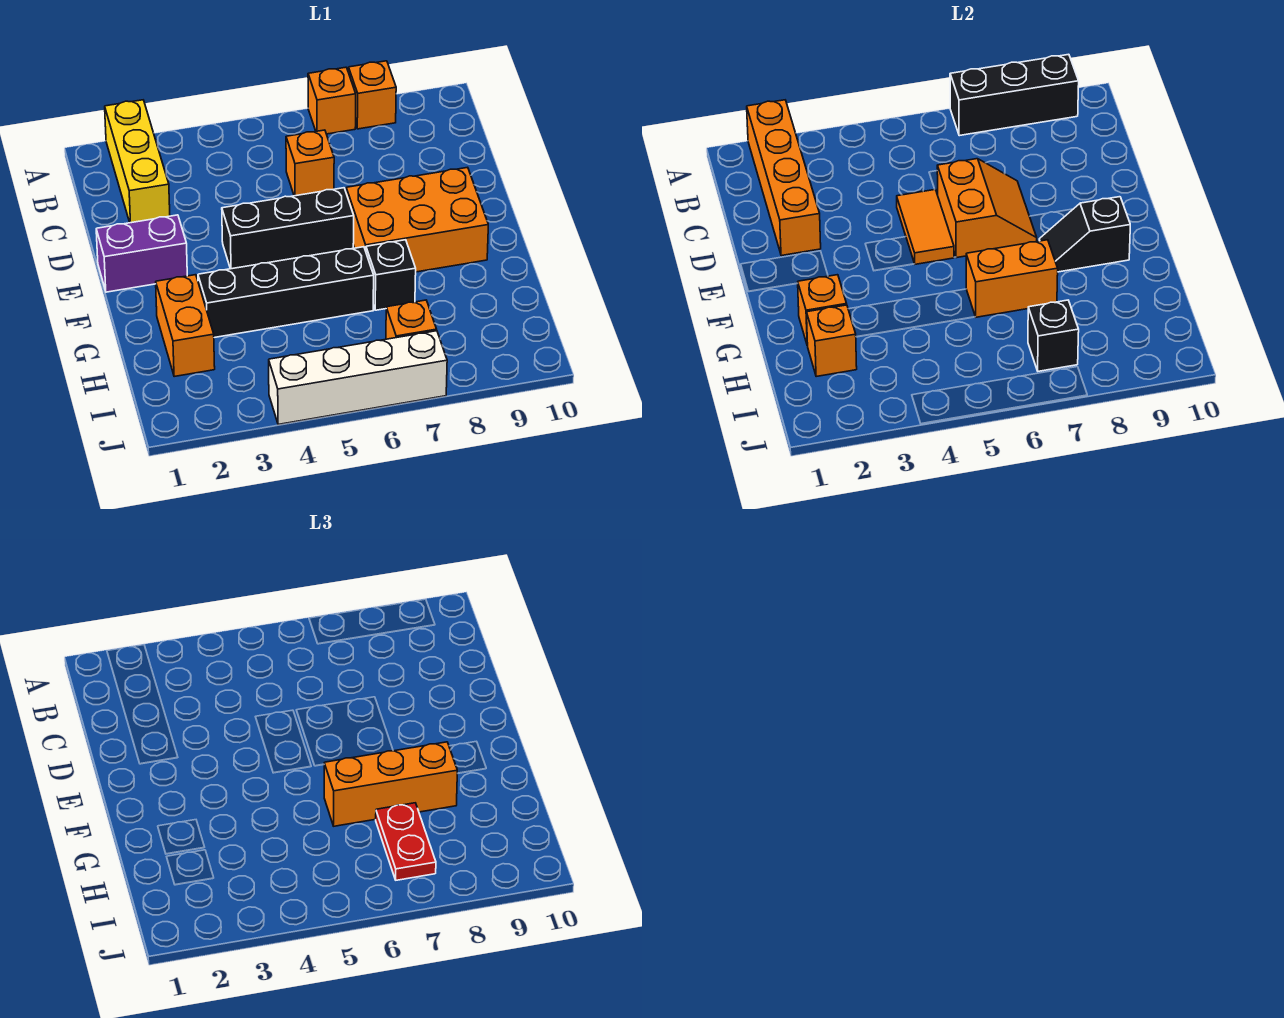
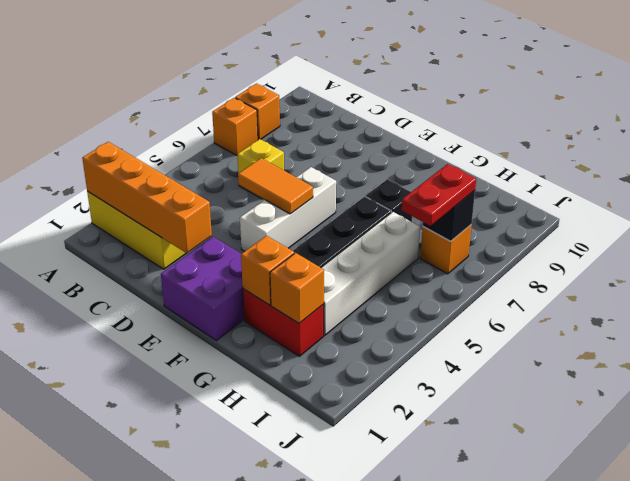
black 1x3 brick [950,54,1079,136] -> none
orange 1x1 brick [286,130,334,196] -> yellow 1x1 brick [237,139,284,199]
orange 2x2 slope [937,159,1037,258] -> none
purple 1x2 brick [96,215,187,292] -> purple 2x2 brick [161,237,244,341]
black 1x3 brick [222,188,354,269] -> white 1x3 brick [240,167,336,251]
orange 2x3 brick [346,167,488,272] -> none
black 1x2 slope [1039,197,1130,272] -> none
orange 1x2 brick [156,275,215,377] -> red 1x2 brick [243,289,324,356]
orange 1x2 brick [966,240,1058,317] -> none
orange 1x3 brick [324,742,458,826] -> none
red 1x2 plate [376,803,436,880] -> red 1x2 plate turned to [402,164,476,226]
white 1x4 brick [269,331,447,425] -> white 1x4 brick moved to [321,212,420,335]

